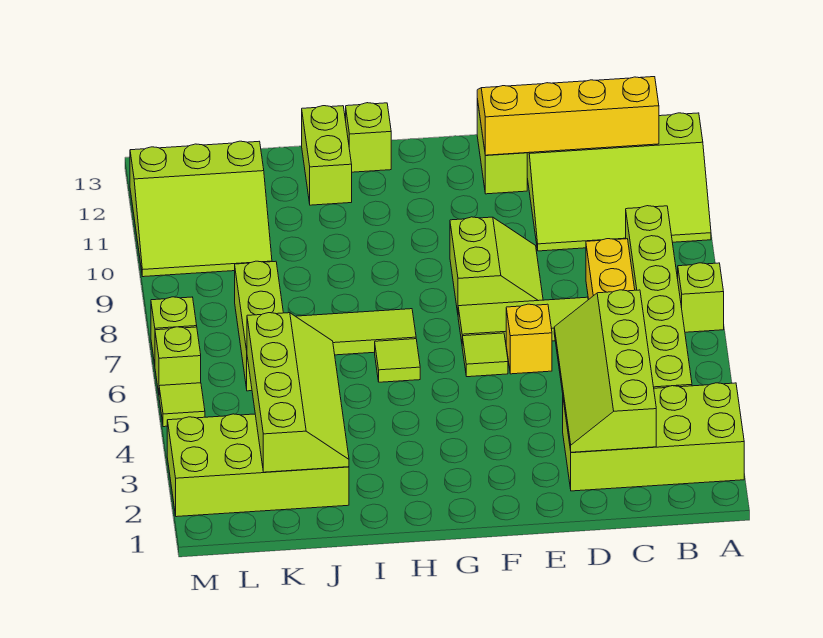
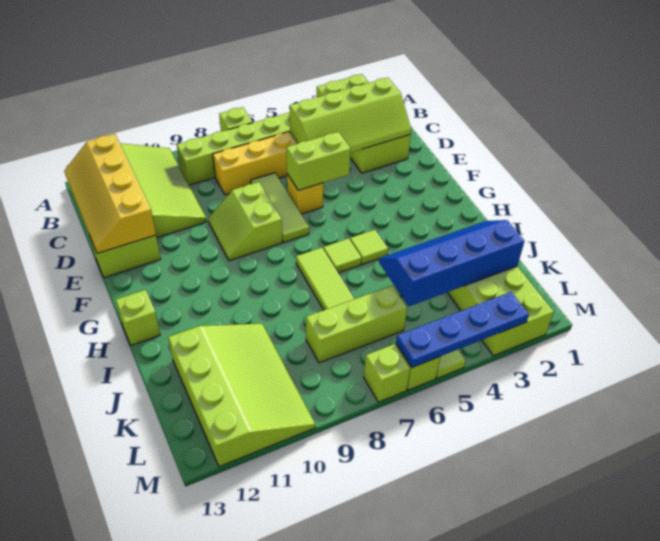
lime 2x2 slope [450,217,543,313] -> lime 2x2 slope turned to [208,182,282,261]
lime 1x1 tile [462,333,508,377] -> lime 1x1 tile moved to [350,230,388,265]
lime 1x2 brick [302,106,352,205] -> lime 1x2 brick moved to [286,132,351,190]
lime 2x4 slope [247,313,349,472] -> blue 2x4 slope [379,220,524,306]
lime 3x3 slope [130,141,272,277] -> lime 3x4 slope [168,324,315,467]
none -> blue 1x4 plate [396,292,529,367]

